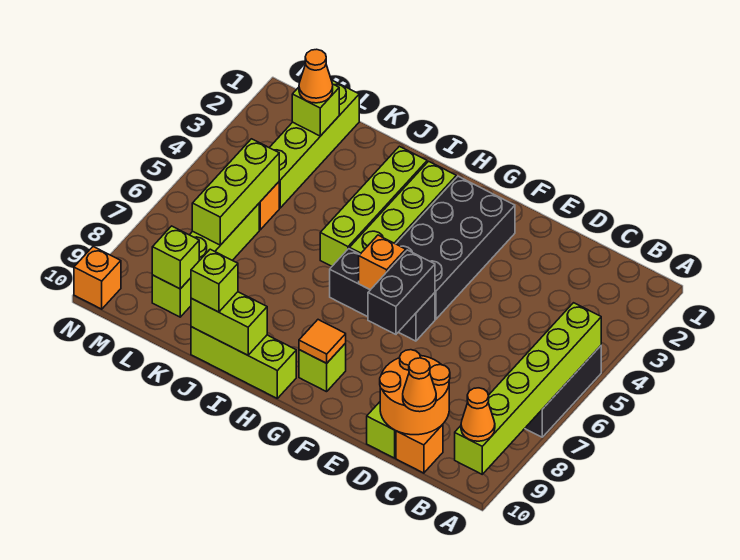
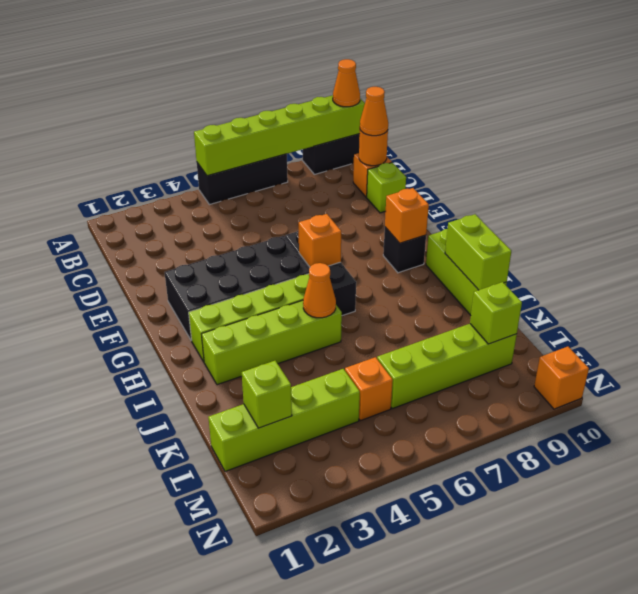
orange 2x2 round brick [380,350,450,435] -> orange 1x1 round brick [359,130,388,166]
black 1x2 brick [368,250,435,334] -> black 1x2 brick moved to [303,134,360,174]
lime 1x1 brick [299,343,346,392] -> black 1x1 brick [383,227,426,273]
orange 1x1 tile [299,320,346,363] -> orange 1x1 brick [385,188,429,243]
lime 1x1 brick [191,249,238,312] -> none
orange 1x1 cone [299,49,333,103] -> orange 1x1 cone moved to [303,263,336,318]
lime 1x3 brick [192,139,279,245] -> none

